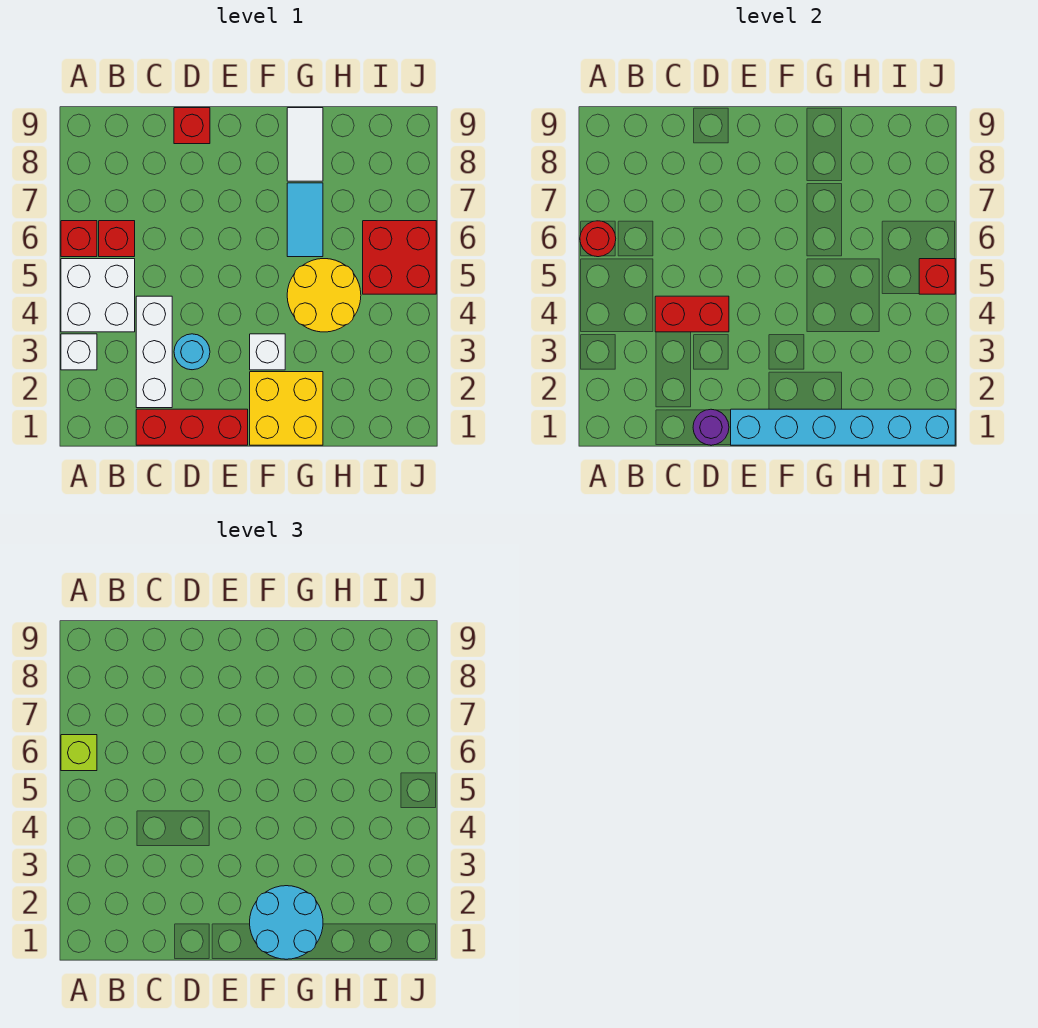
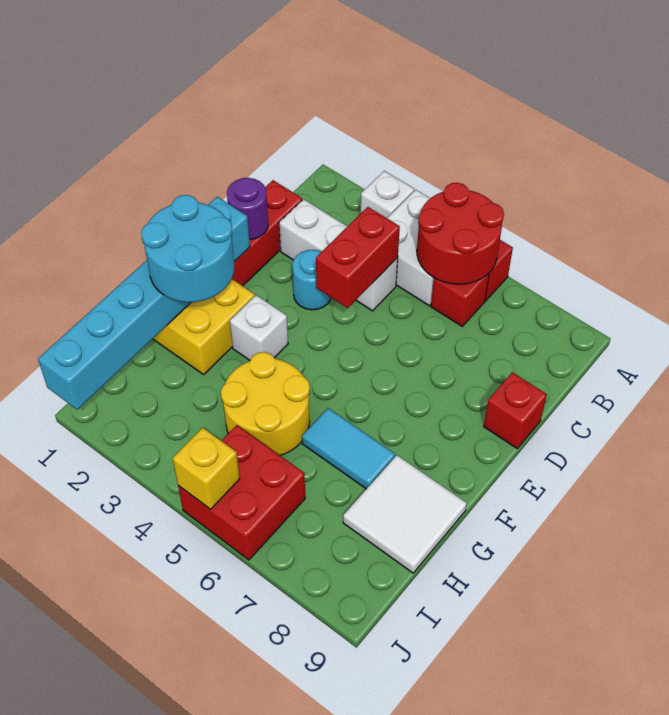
red 1x1 round brick [580,221,616,257] -> red 2x2 round brick [417,183,504,284]
lime 1x1 brick [61,735,97,771] -> none
white 1x2 tile [287,108,323,181] -> white 2x2 tile [343,455,467,573]
red 1x1 brick [919,259,955,294] -> yellow 1x1 brick [173,428,240,509]

